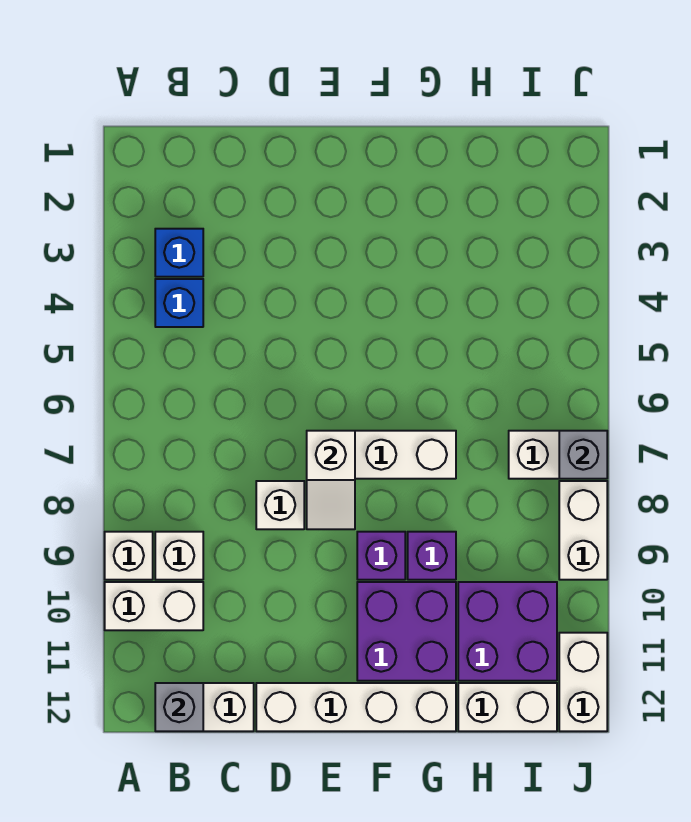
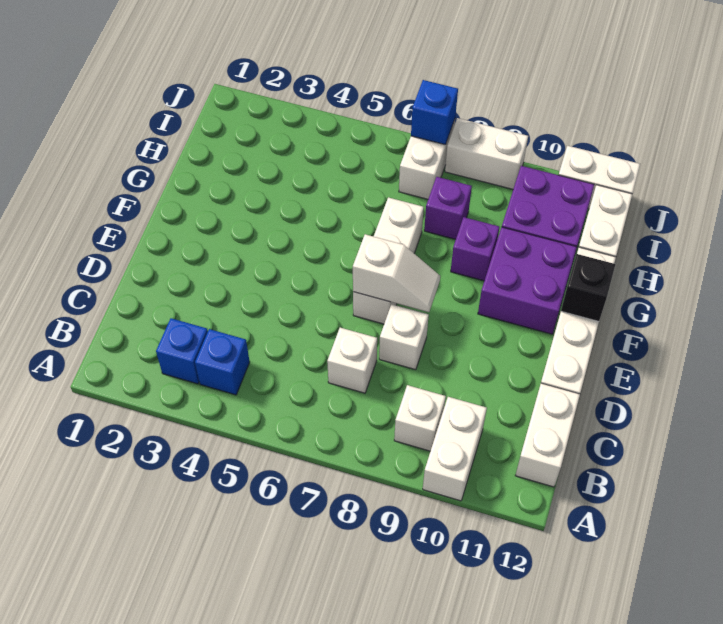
white 1x1 brick [105,532,153,580] -> white 1x1 brick moved to [327,328,377,393]
grey 1x1 brick [155,683,203,731] -> none
purple 1x1 brick [357,532,405,580] -> purple 1x1 brick moved to [424,177,472,239]
none -> black 1x1 brick [561,254,615,321]
grey 1x1 brick [559,431,607,479] -> blue 1x1 brick [411,80,458,145]

